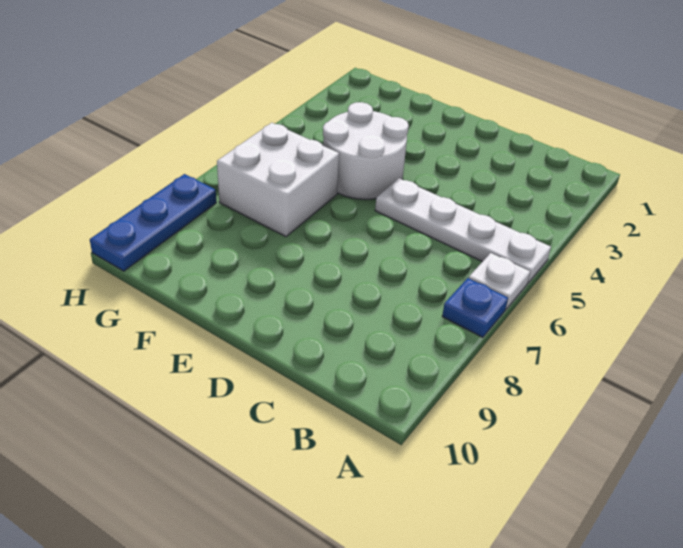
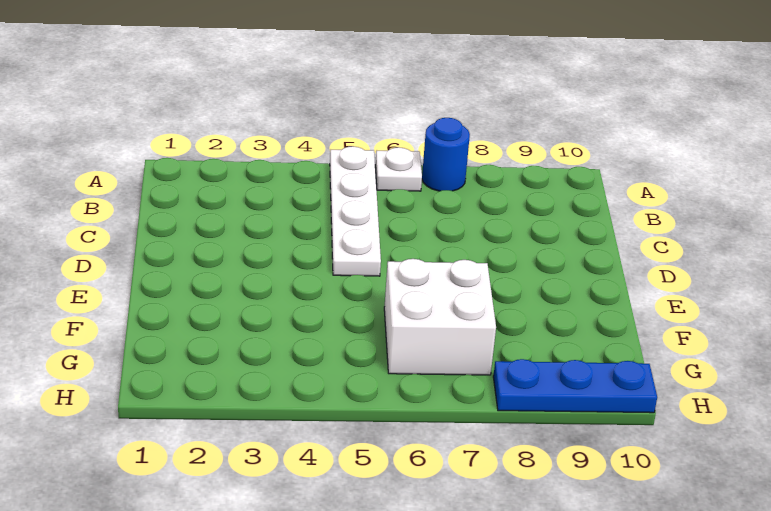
blue 1x1 plate [442,278,508,337] -> blue 1x1 round brick [422,118,470,191]
white 2x2 round brick [323,102,409,199] -> none

